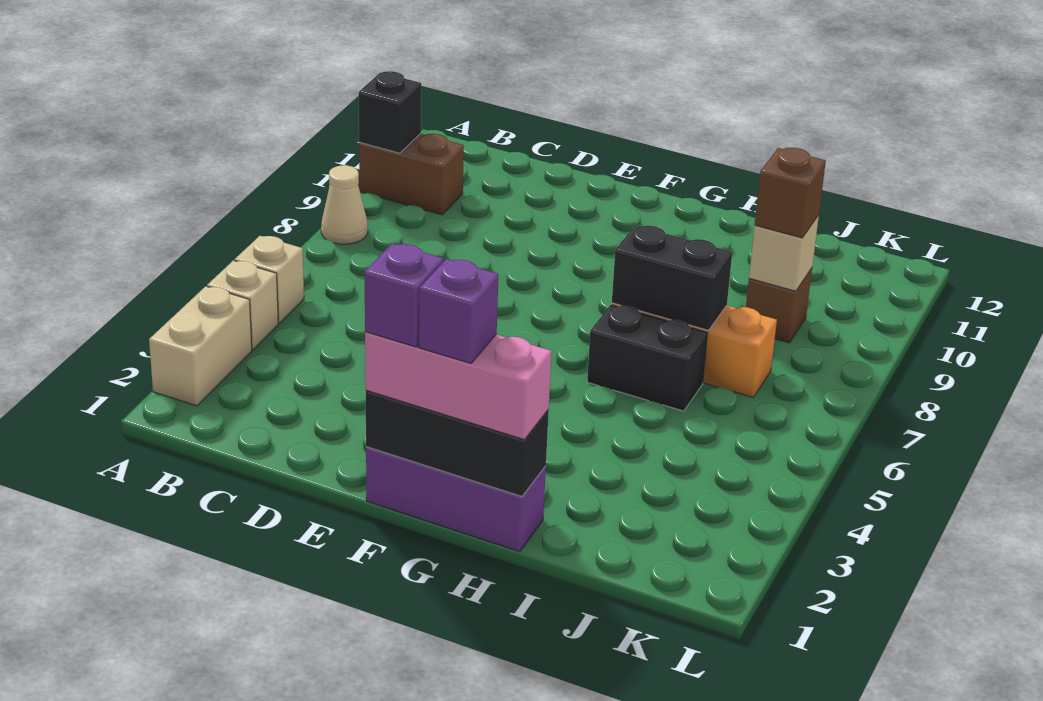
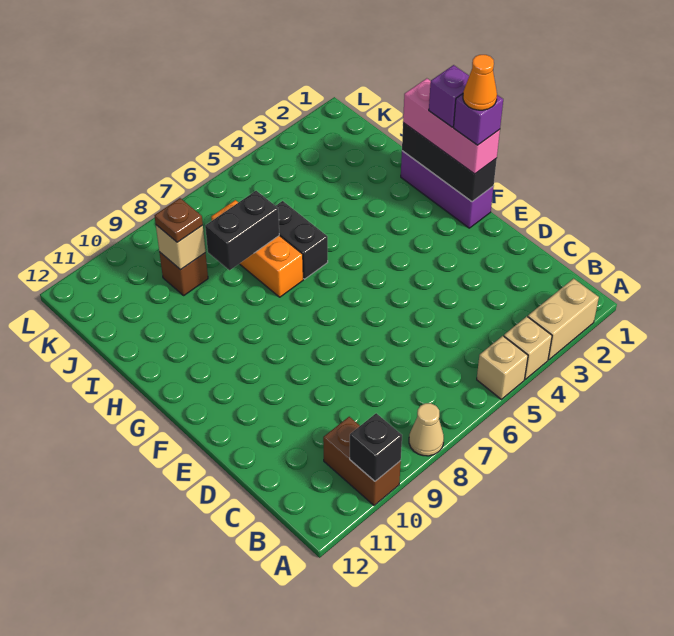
none -> orange 1x1 cone [463,55,497,110]
black 1x2 brick [612,225,732,330] -> black 1x2 brick turned to [205,191,279,270]
brown 1x1 brick [755,148,826,238] -> brown 1x1 plate [155,198,203,242]

